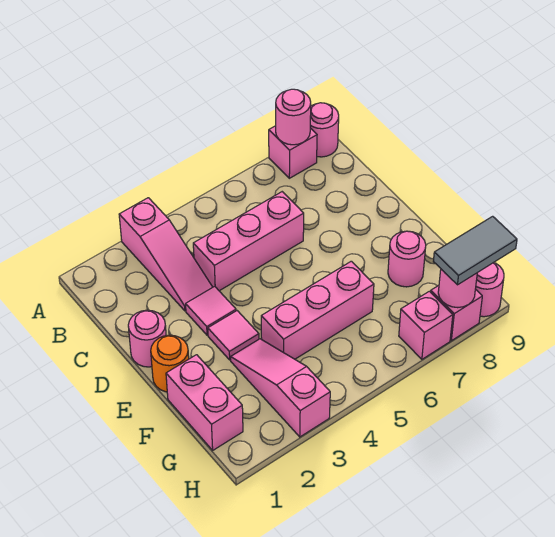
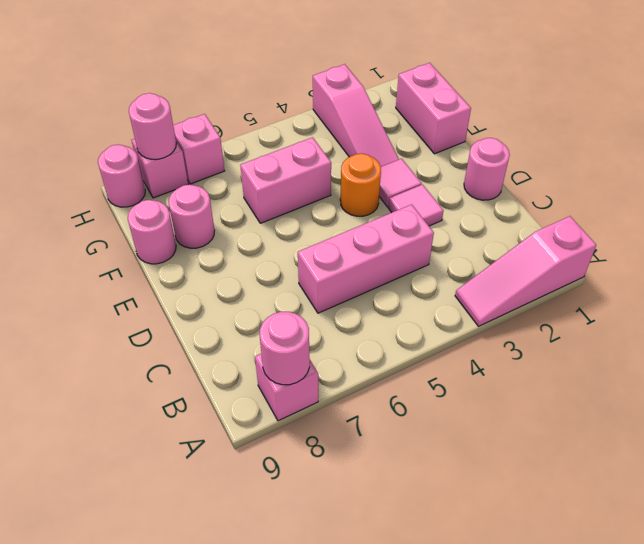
pink 1x3 slope [119,198,213,311] -> pink 1x3 slope turned to [455,216,596,326]
pink 1x1 round brick [310,103,339,157] -> pink 1x1 round brick moved to [128,200,176,264]
orange 1x1 round brick [151,335,189,392] -> orange 1x1 round brick moved to [340,153,381,216]
pink 1x3 brick [261,261,374,359] -> pink 1x2 brick [240,137,331,223]
grey 1x2 tile [433,216,517,285] -> none

